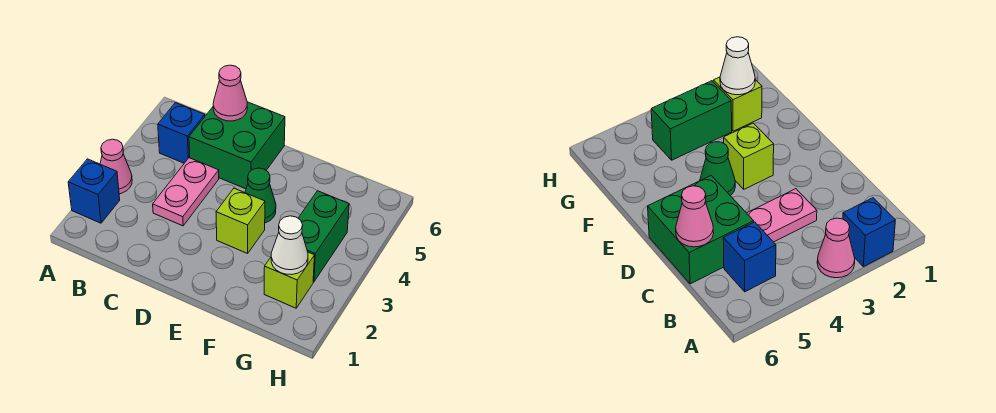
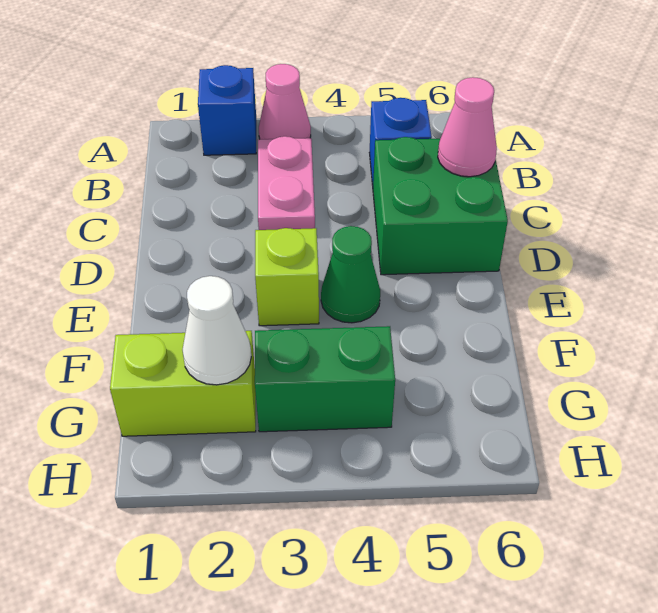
pink 1x2 plate [153,158,219,226] -> pink 1x2 plate turned to [258,136,315,230]
lime 1x1 brick [264,252,314,308] -> lime 1x2 brick [110,331,256,436]

